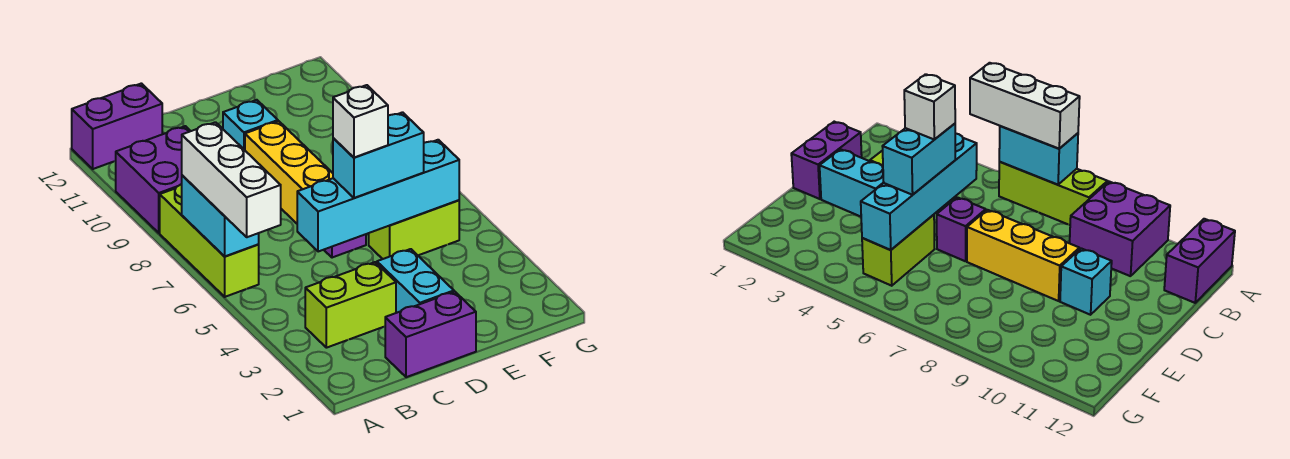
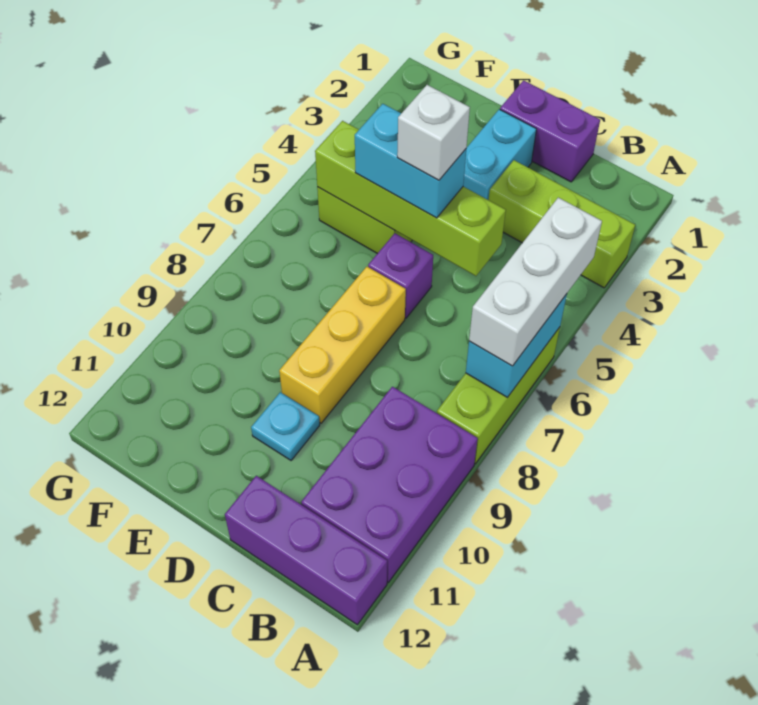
purple 2x2 brick [116,126,190,233] -> purple 2x3 brick [301,387,478,582]
purple 1x2 brick [72,83,162,169] -> purple 1x3 brick [225,476,387,625]
lime 1x2 brick [305,262,396,348] -> lime 1x3 brick [489,160,635,288]
cyan 1x4 brick [297,140,459,252] -> lime 1x4 brick [315,121,506,276]
cyan 1x1 brick [223,100,278,150] -> cyan 1x1 plate [251,392,320,460]

